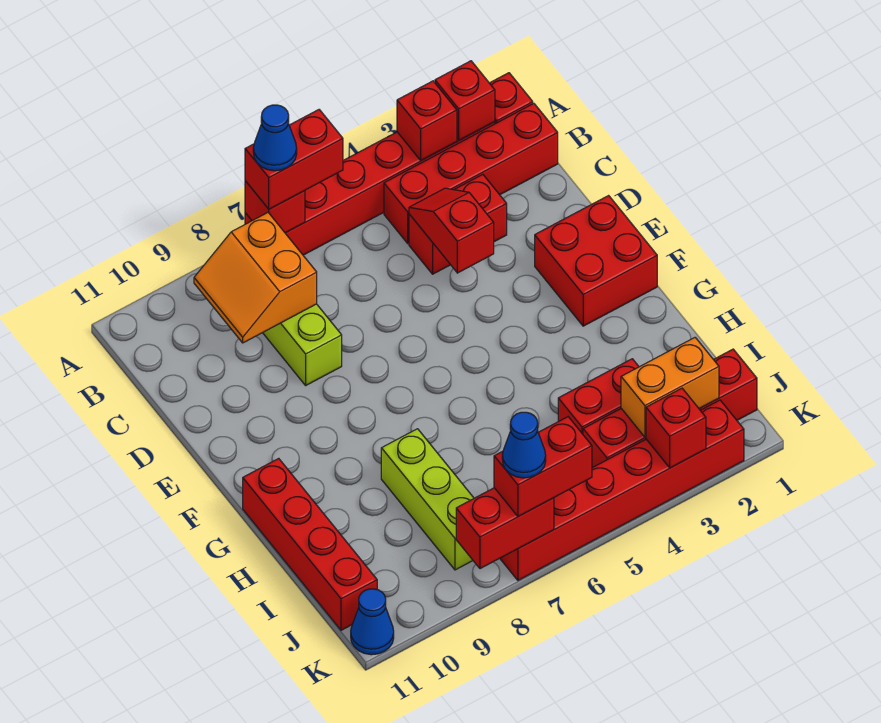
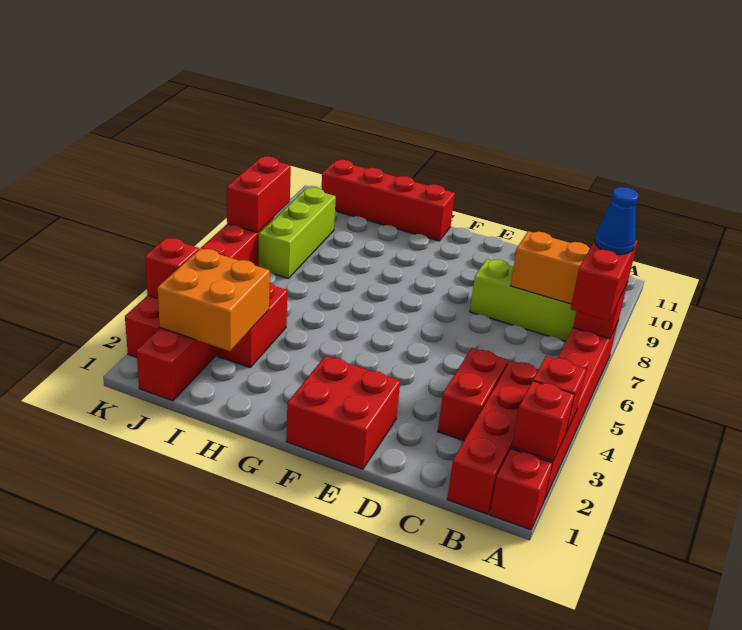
red 1x2 slope [409,188,494,273] -> none
lime 1x3 brick [381,429,474,570] -> lime 1x3 brick turned to [259,187,336,278]
orange 1x2 brick [621,338,719,437] -> orange 2x2 brick [158,249,270,351]
red 1x2 brick [494,417,592,517] -> none
blue 1x1 cone [502,412,546,478] -> none
blue 1x1 cone [351,589,394,655] -> none

